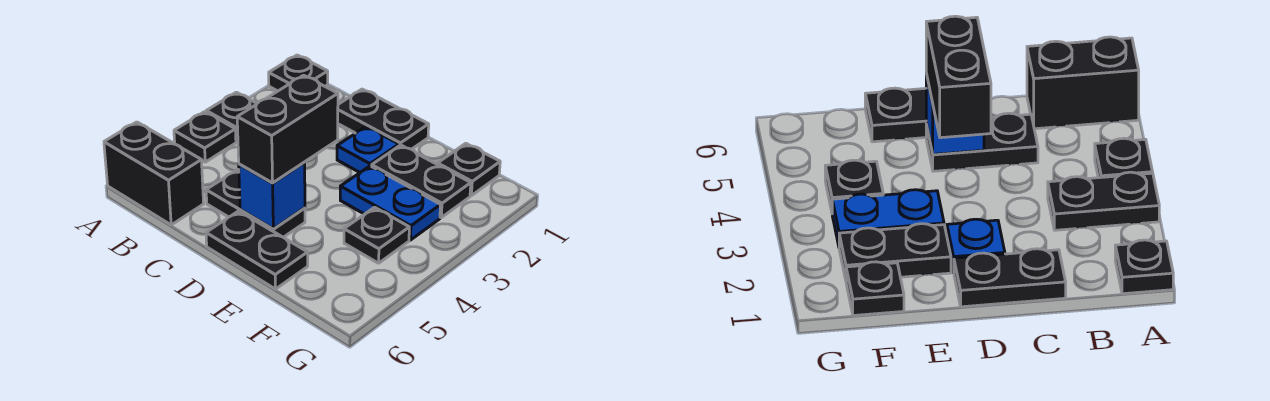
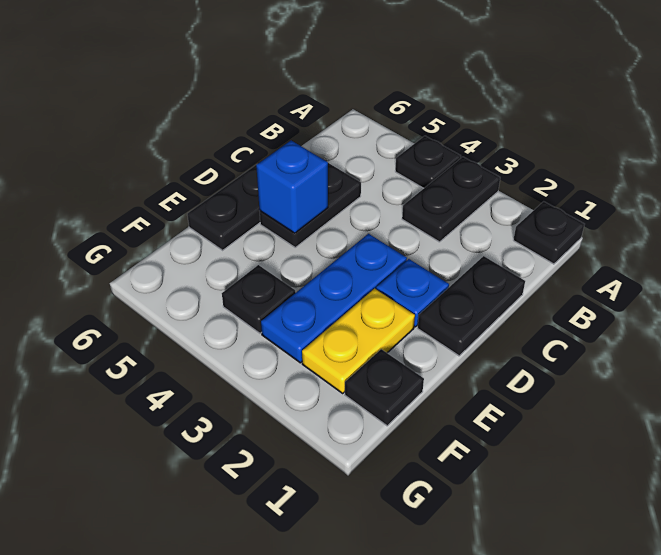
black 1x2 brick [104,122,204,225] -> none
black 1x2 brick [237,75,338,183] -> none
black 1x2 plate [372,145,471,217] -> yellow 1x2 plate [302,289,415,393]
blue 1x2 plate [340,166,441,240] -> blue 1x3 plate [261,234,407,363]

